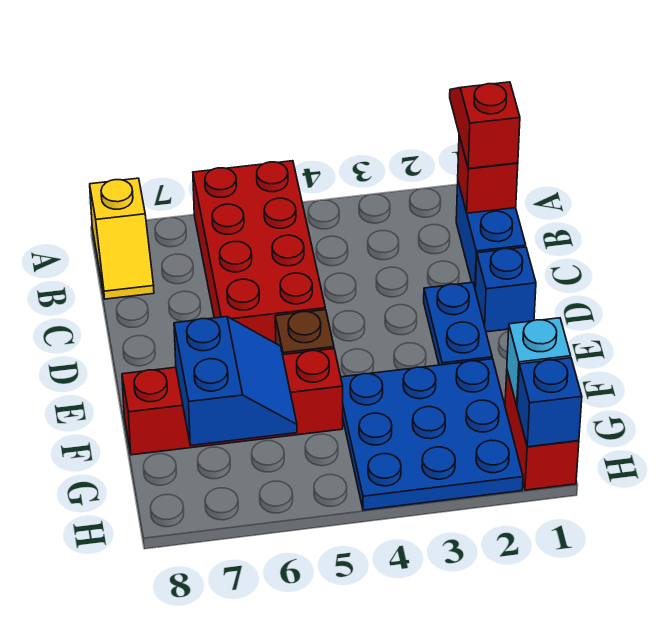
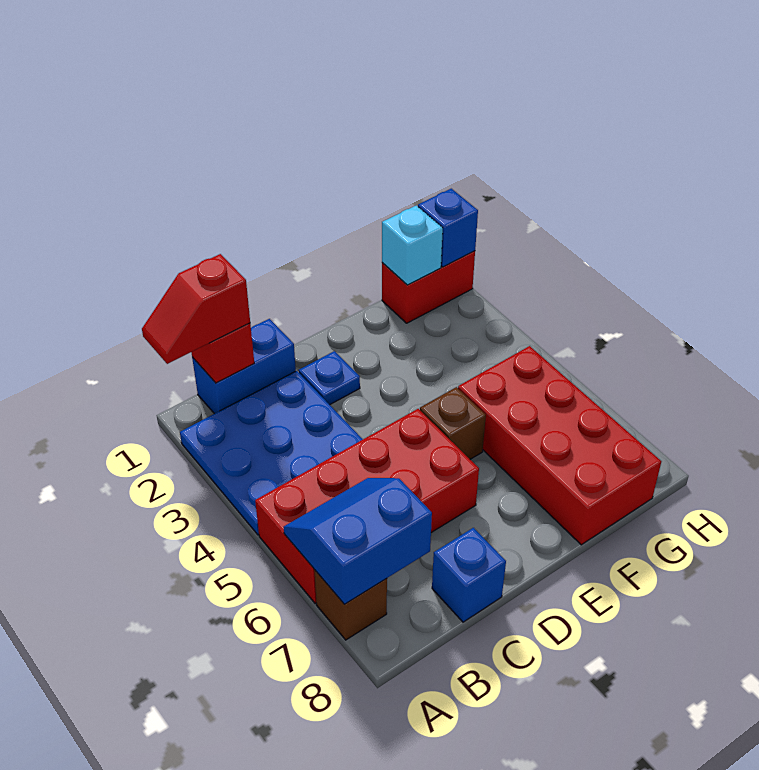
none -> brown 1x1 brick [314,570,387,640]
yellow 1x2 slope [90,178,154,299] -> none
blue 1x1 brick [475,247,536,332] -> blue 1x1 brick moved to [432,528,506,622]
blue 1x2 plate [424,282,492,365] -> blue 1x1 plate [299,351,360,405]
blue 3x3 plate [341,359,523,510] -> blue 3x3 plate moved to [180,371,363,535]
red 1x4 brick [122,349,343,455] -> red 2x4 brick [458,346,661,545]
blue 2x2 slope [174,317,297,445] -> blue 2x2 slope moved to [284,478,432,604]

